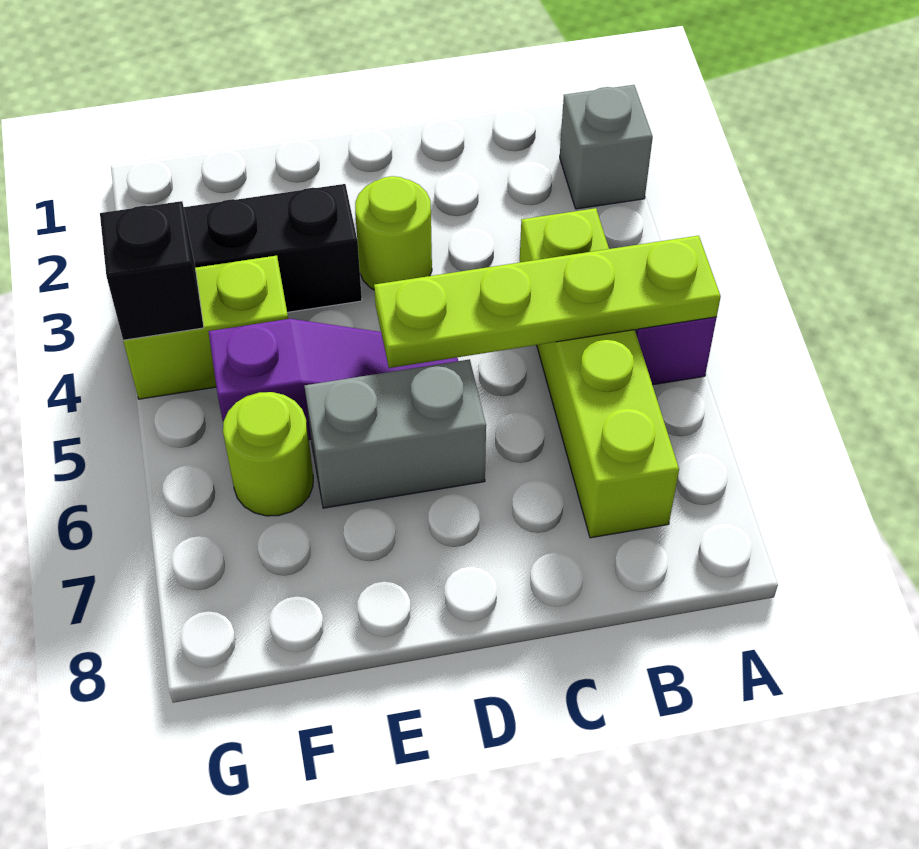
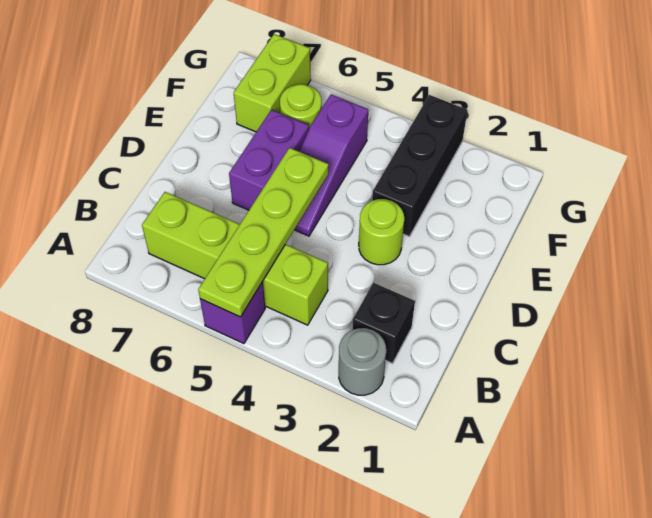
grey 1x1 brick [560,85,653,209] -> grey 1x1 round brick [339,328,386,395]
grey 1x2 brick [304,359,486,508] -> purple 1x2 brick [229,110,309,210]
lime 1x2 brick [123,256,288,399] -> lime 1x2 brick moved to [234,34,311,132]
black 1x1 brick [100,201,204,340] -> black 1x1 brick moved to [352,283,415,363]

